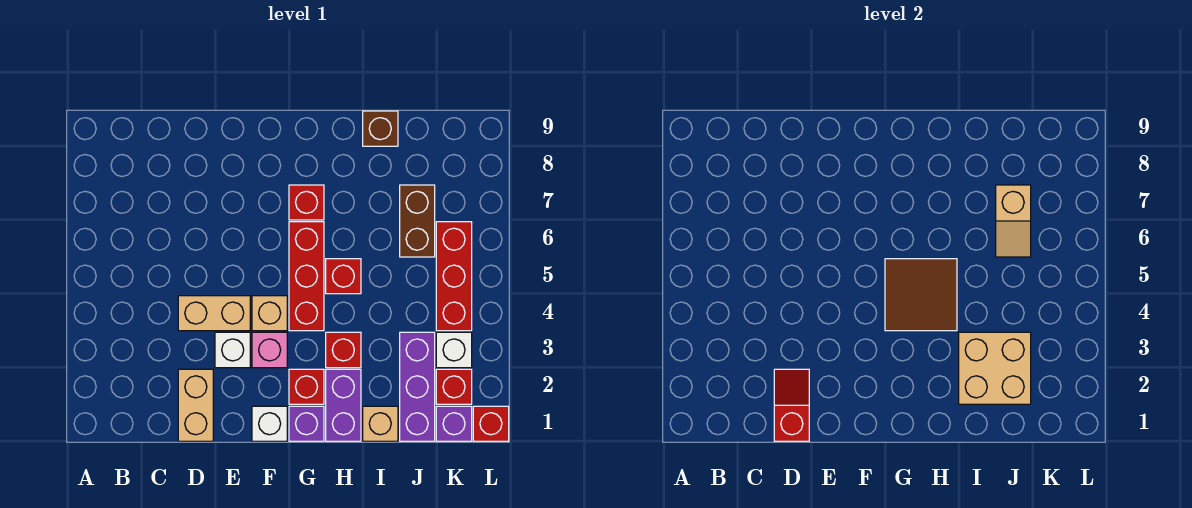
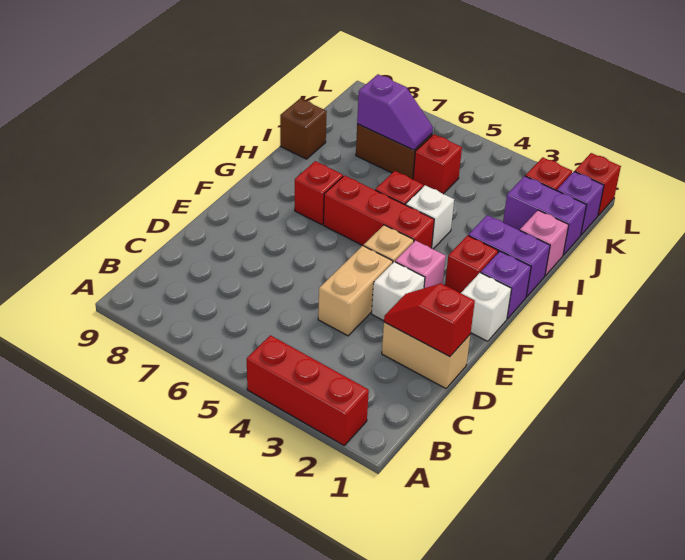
brown 2x2 tile [885,259,957,331] -> none
red 1x1 brick [326,332,361,368] -> red 1x1 brick moved to [413,134,462,194]
tan 1x1 brick [363,406,398,441] -> pink 1x1 brick [520,210,569,276]
tan 2x2 brick [959,332,1031,404] -> none
purple 1x3 brick [400,332,435,441] -> purple 1x2 brick [503,176,586,255]
tan 1x2 slope [996,185,1031,257] -> purple 1x2 slope [357,74,433,150]
white 1x1 brick [436,332,472,368] -> white 1x1 brick moved to [406,185,454,249]
red 1x3 brick [436,222,472,331] -> red 1x3 brick moved to [247,335,369,445]

